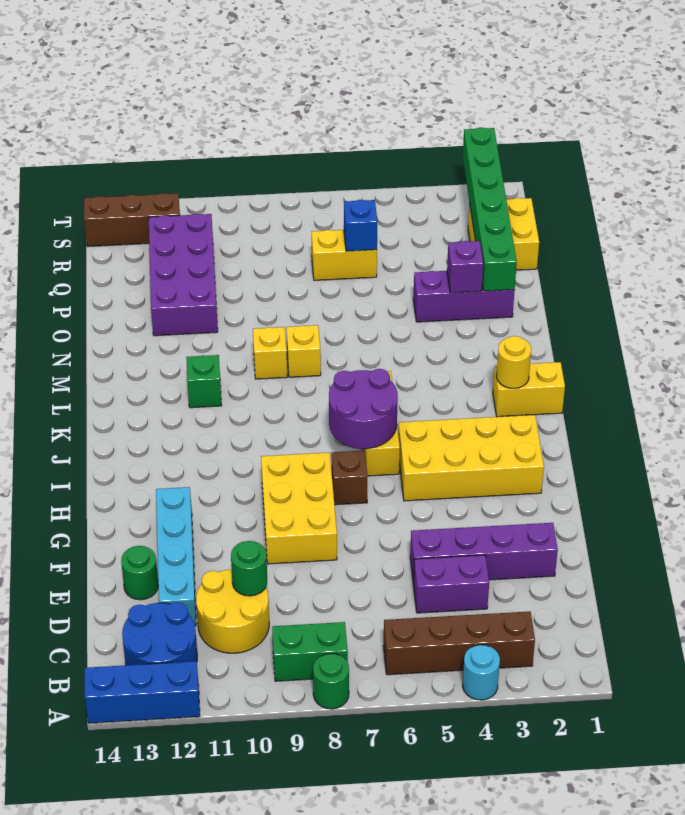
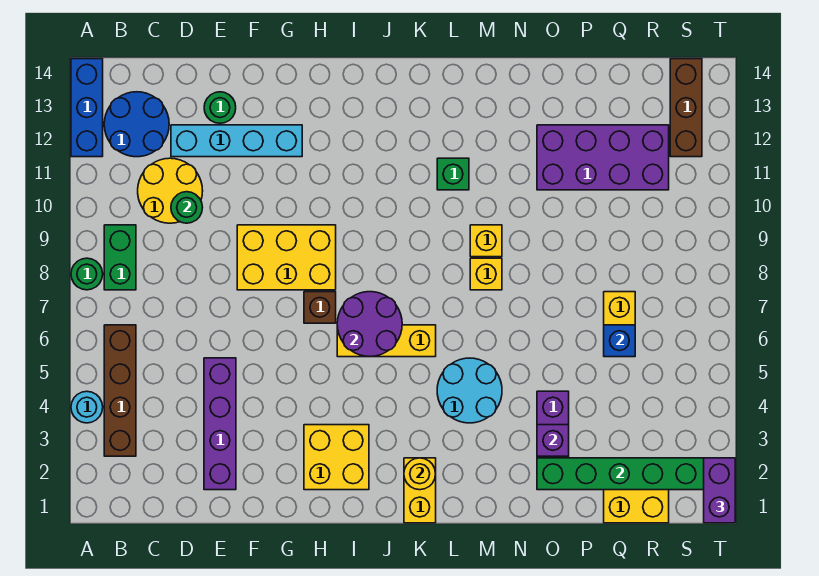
purple 1x2 brick [414,555,489,613] -> purple 1x2 brick moved to [704,458,735,523]
yellow 2x4 brick [398,415,544,501] -> yellow 2x2 brick [304,425,369,490]
none -> cyan 2x2 round brick [437,358,502,423]

